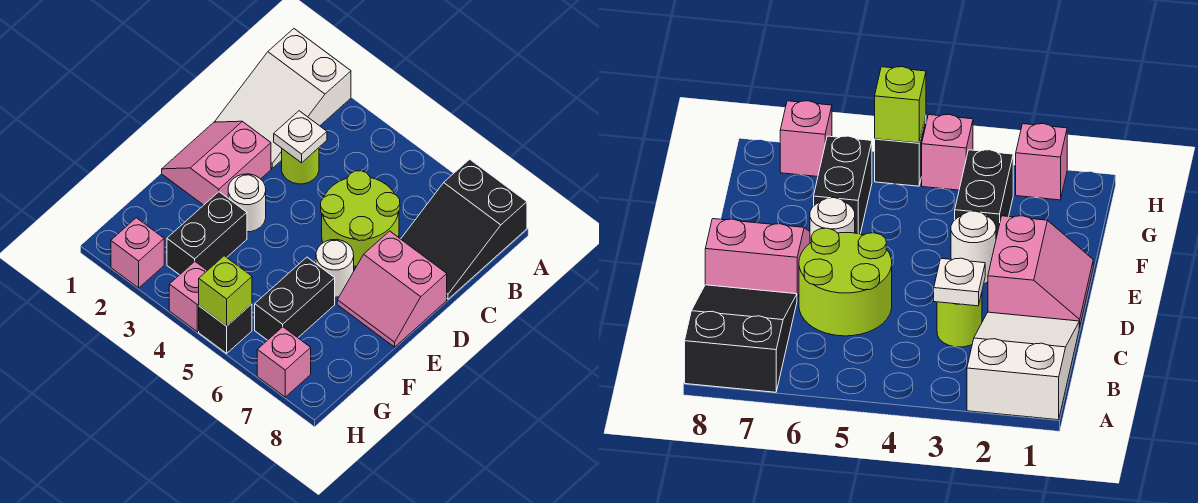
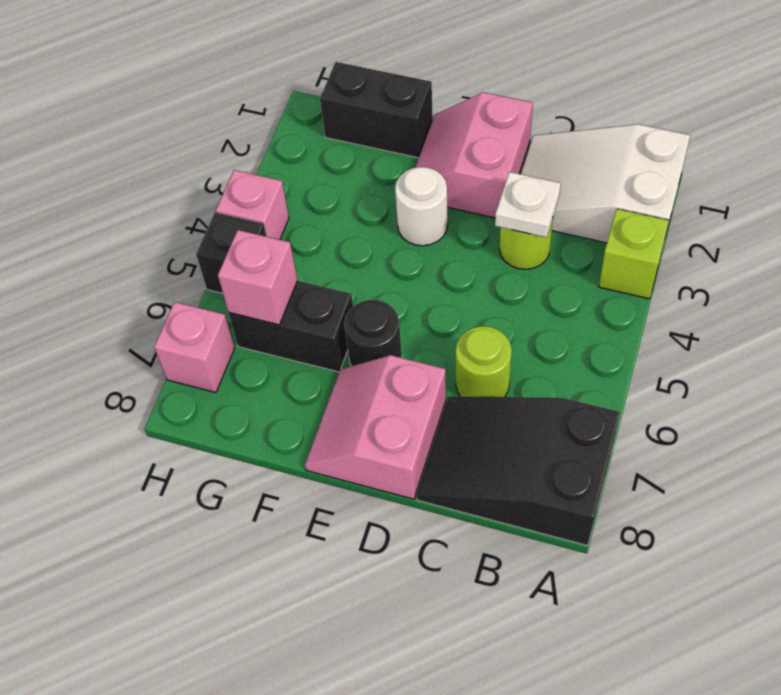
lime 2x2 round brick [321,171,400,267] -> lime 1x1 round brick [456,326,512,397]
pink 2x2 slope [162,121,271,205] -> pink 2x2 slope turned to [415,92,533,218]
white 1x1 round brick [316,240,354,297] -> black 1x1 round brick [344,300,402,366]
black 1x2 brick [167,192,247,275] -> black 1x2 brick moved to [320,62,433,158]
pink 1x1 brick [111,218,164,288] -> pink 1x1 brick moved to [218,230,298,325]
lime 1x1 brick [199,256,252,326] -> lime 1x1 brick moved to [599,209,669,299]

